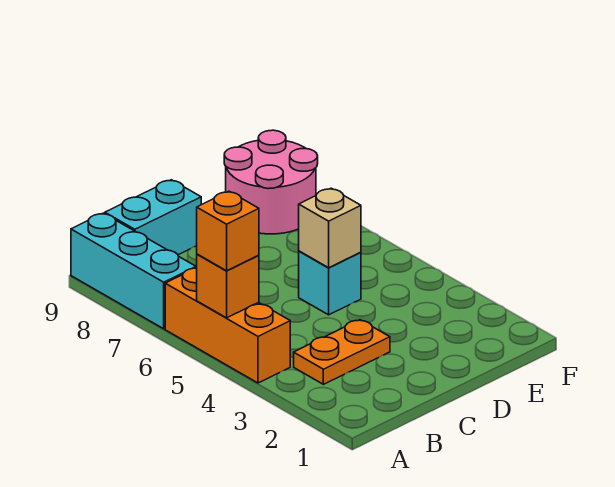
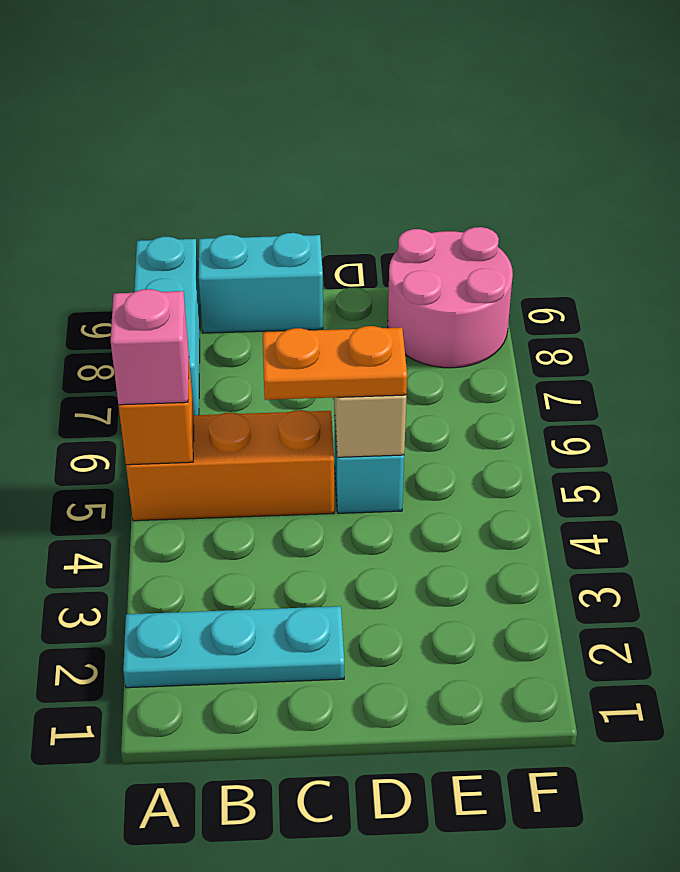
none -> cyan 1x3 plate [123,606,344,688]
orange 1x3 brick [165,268,290,383] -> orange 1x3 brick turned to [126,410,334,521]
orange 1x1 brick [197,191,259,271] -> pink 1x1 brick [111,289,189,405]
orange 1x2 plate [294,320,390,384] -> orange 1x2 plate moved to [263,326,407,400]

